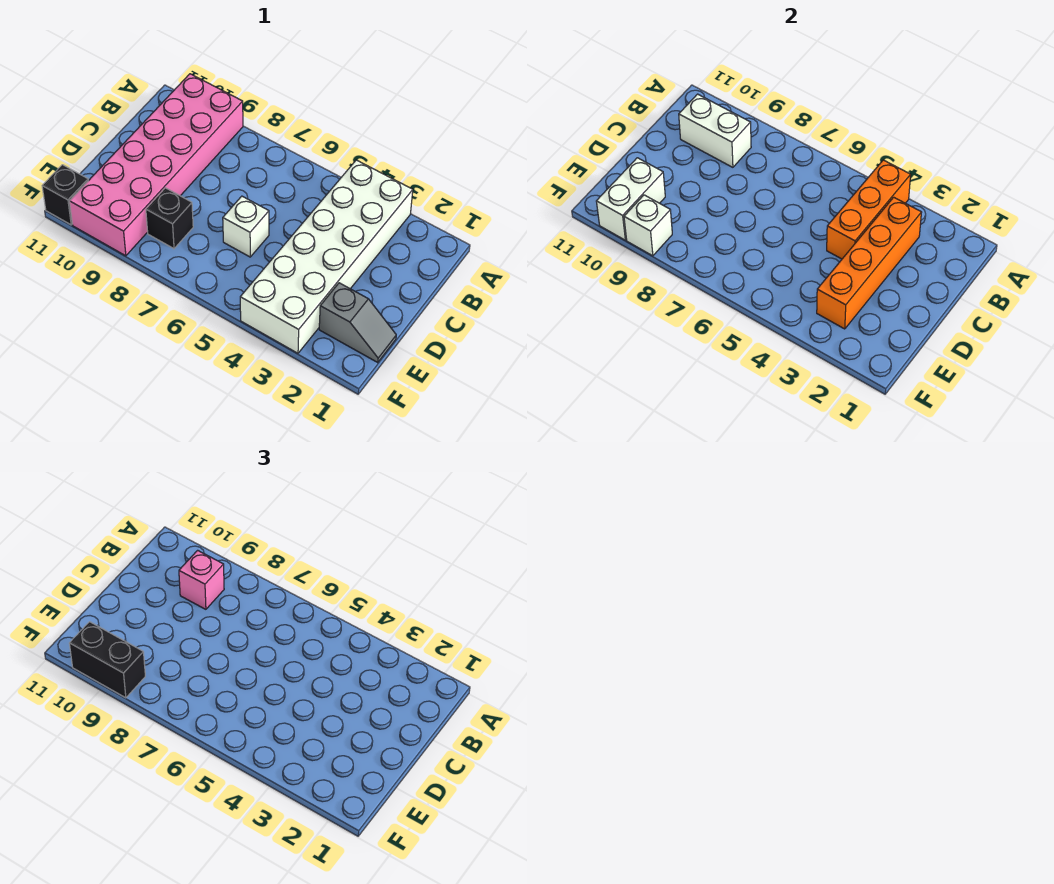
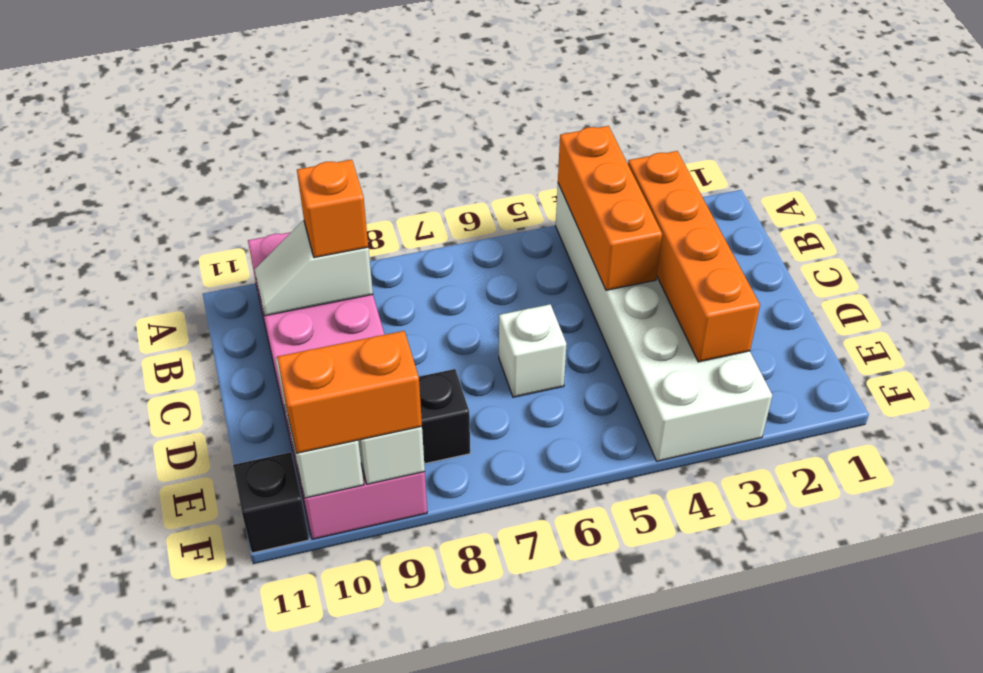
white 1x2 brick [679,94,751,167] -> white 1x2 slope [254,221,373,316]
pink 1x1 brick [179,550,224,609] -> orange 1x1 brick [297,160,368,258]
grey 1x2 slope [319,283,396,363] -> none
black 1x2 brick [69,622,145,698] -> orange 1x2 brick [277,331,422,453]

